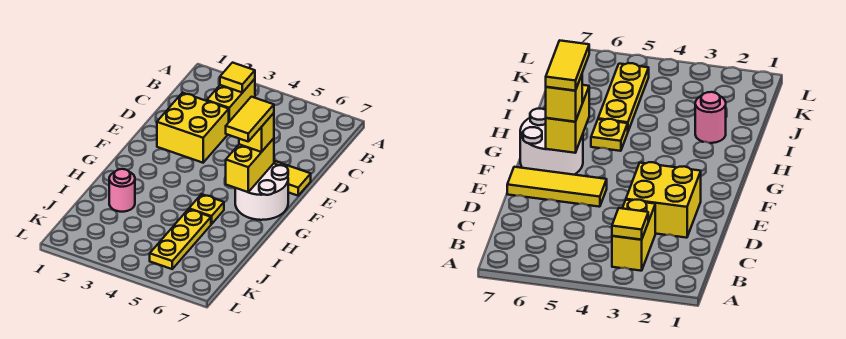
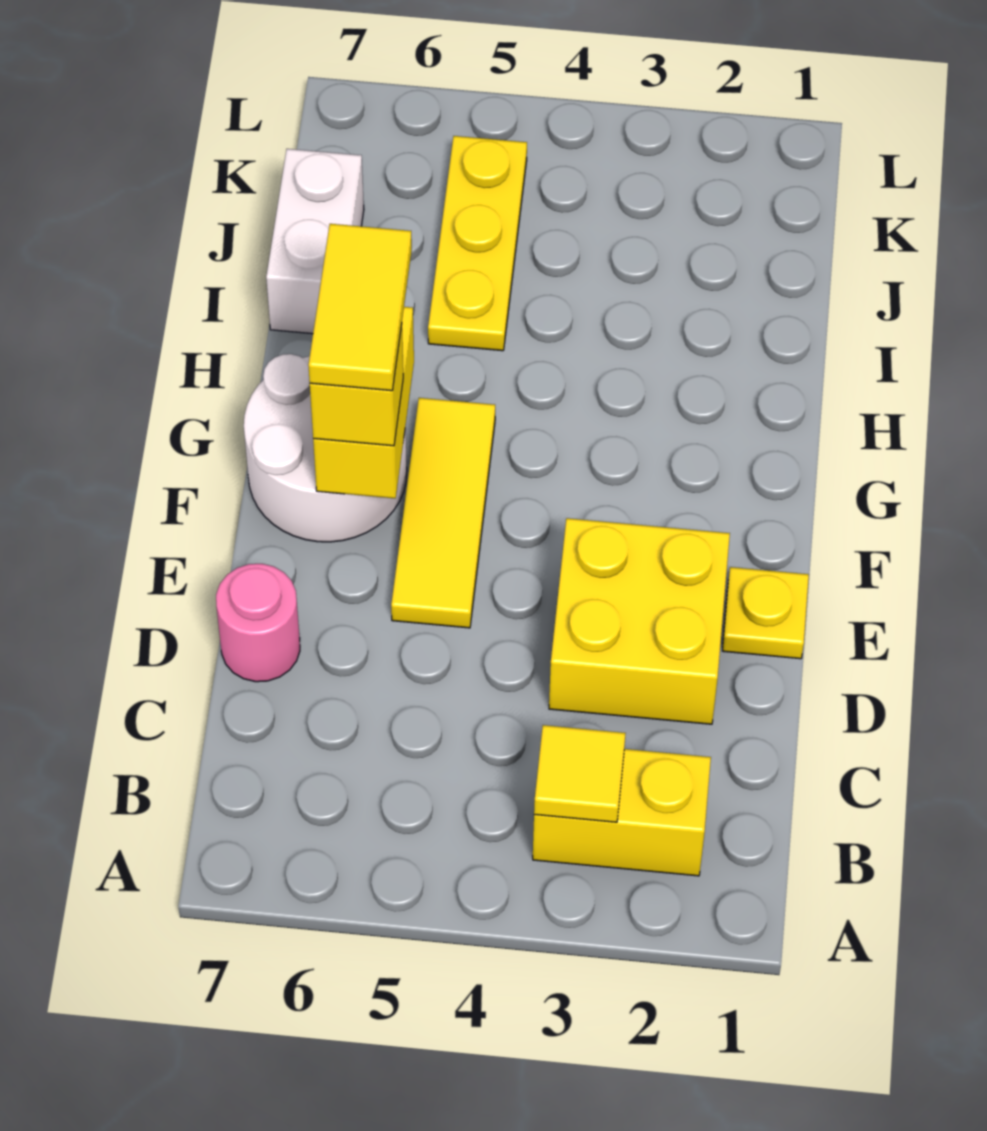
yellow 1x2 brick [207,79,255,122] -> yellow 1x2 brick turned to [533,749,711,876]
yellow 1x3 tile [274,161,311,196] -> yellow 1x3 tile turned to [391,398,495,628]
yellow 1x1 plate [189,194,224,224] -> yellow 1x1 plate moved to [722,567,809,659]
pink 1x1 round brick [109,169,135,212] -> pink 1x1 round brick moved to [216,564,300,682]
none -> white 1x2 brick [266,149,364,334]

